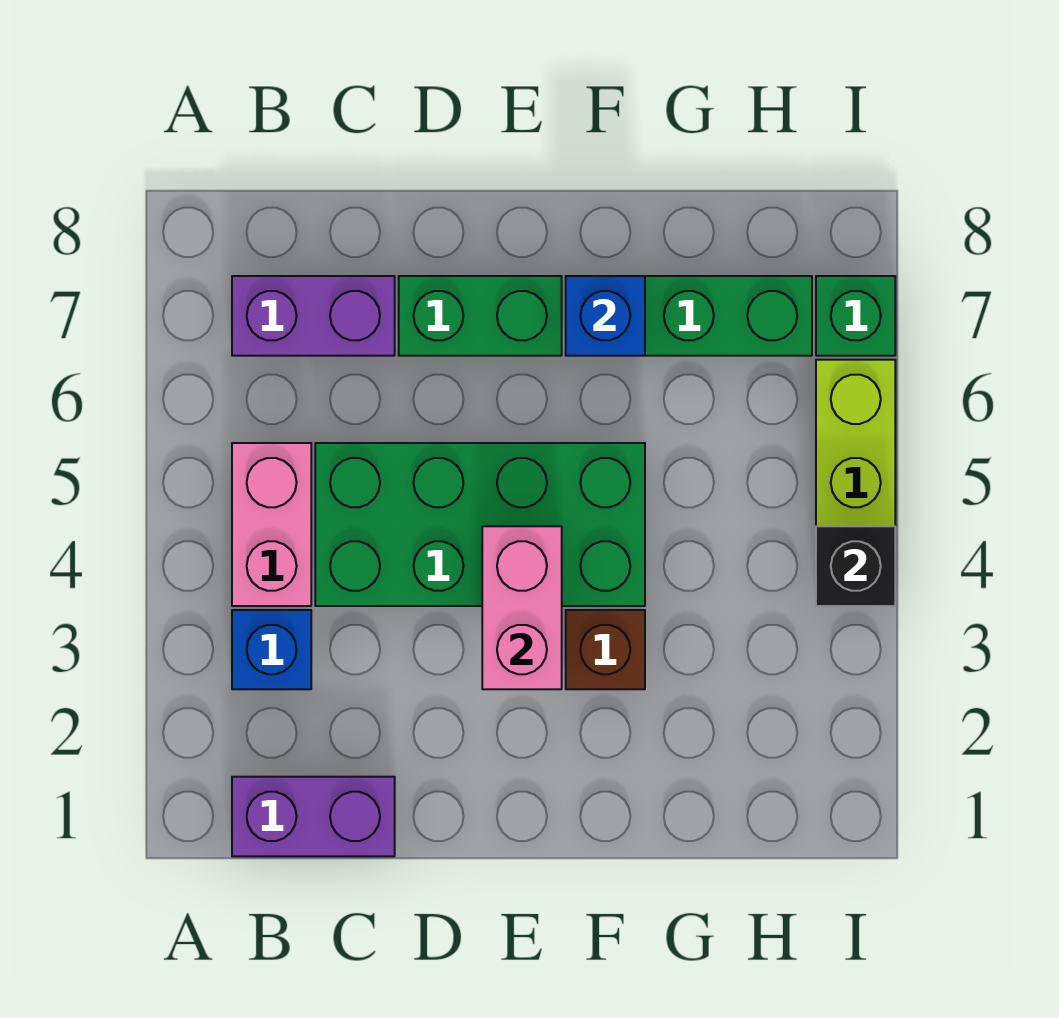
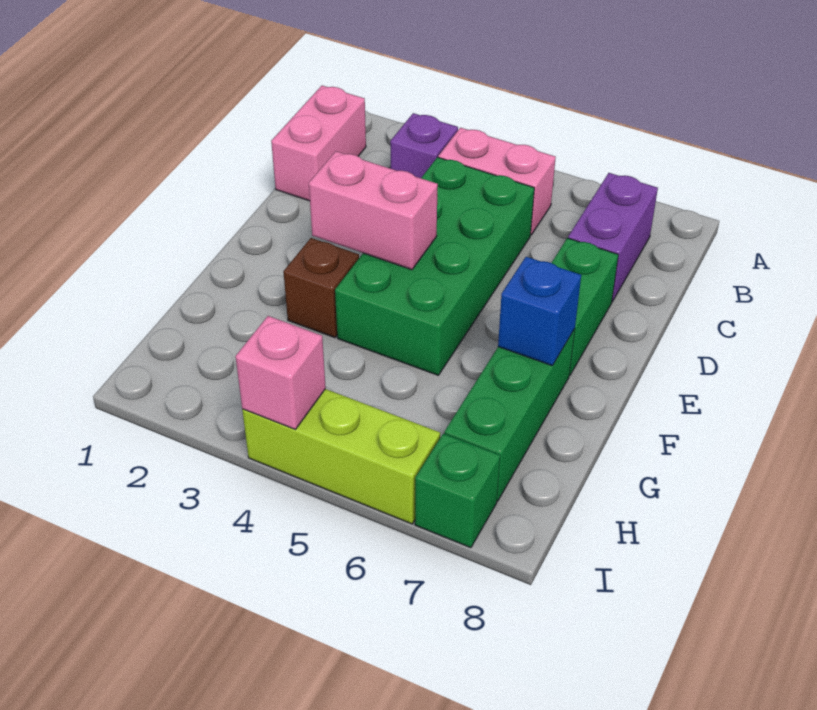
purple 1x2 brick [232,777,395,856] -> pink 1x2 brick [271,86,366,201]
blue 1x1 brick [232,610,311,689] -> purple 1x1 brick [390,113,458,178]
black 1x1 brick [816,526,895,606] -> pink 1x1 brick [235,316,326,430]

